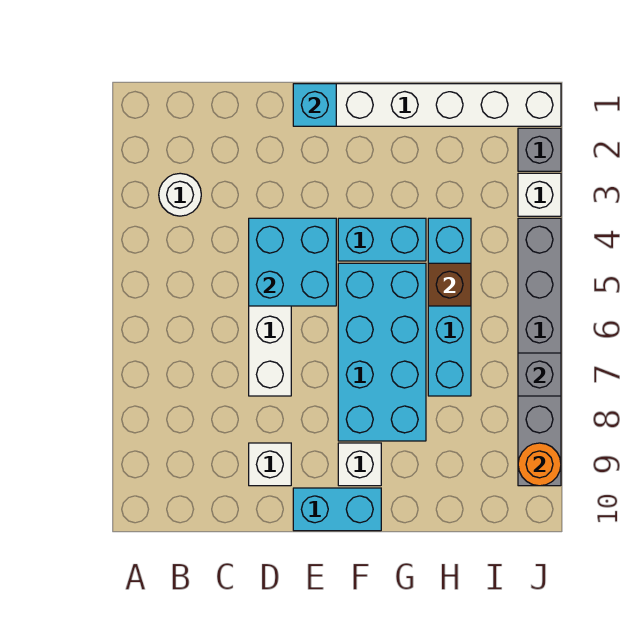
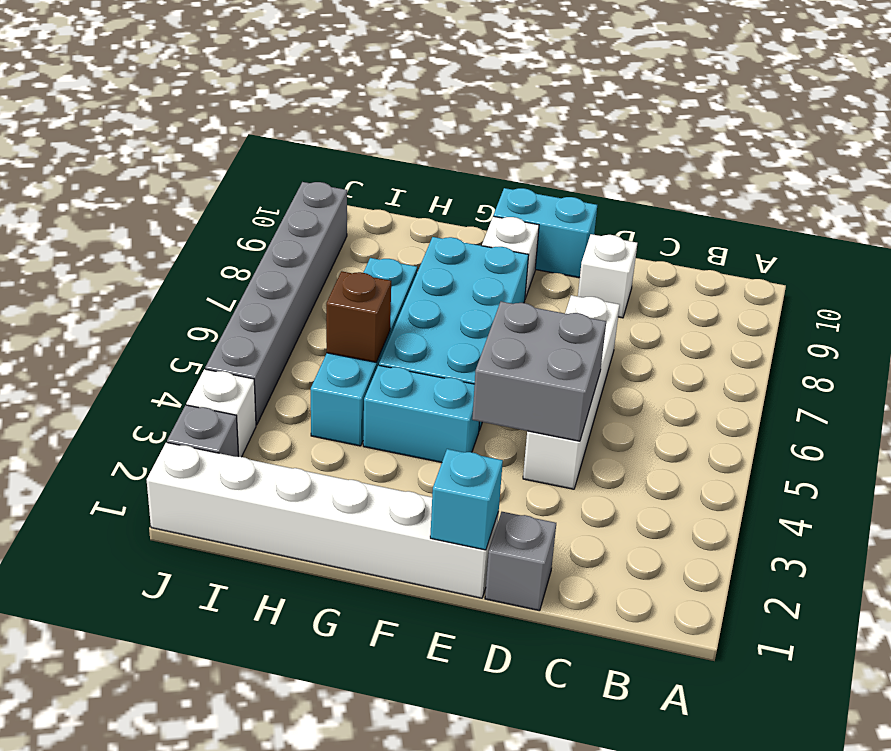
white 1x1 round brick [159,173,201,216] -> none
cyan 2x2 brick [249,218,336,306] -> grey 2x2 brick [472,301,606,441]
grey 1x1 brick [518,353,561,396] -> grey 1x1 brick moved to [485,512,556,611]
orange 1x1 round brick [518,443,561,486] -> none

